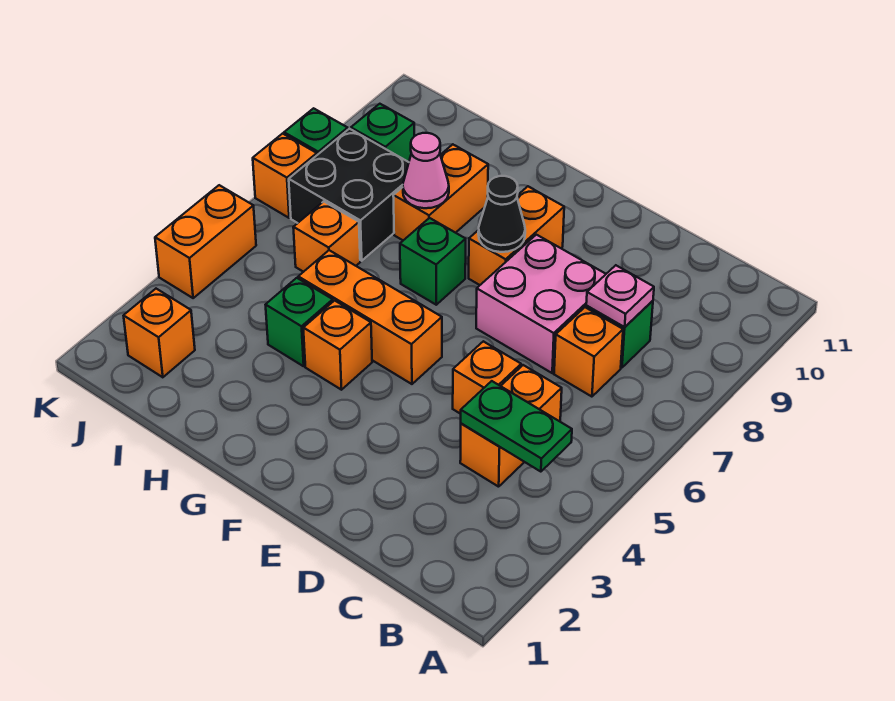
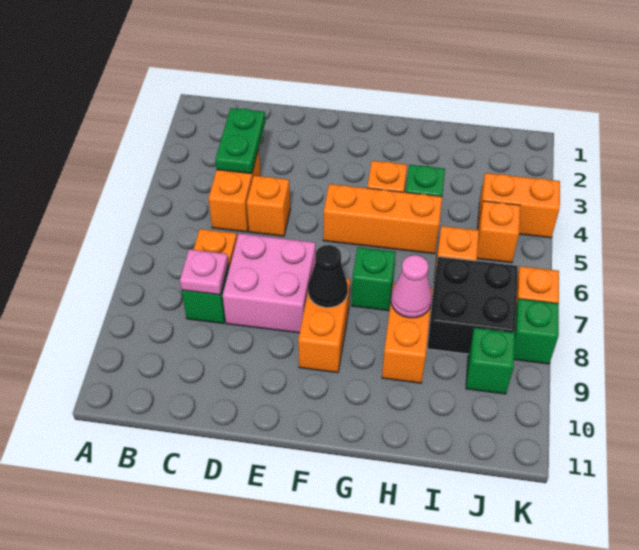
green 1x2 plate [461,381,572,472] -> green 1x2 plate turned to [215,108,265,174]
orange 1x1 brick [124,289,195,377] -> orange 1x1 brick moved to [477,201,520,263]
orange 1x2 brick [155,185,256,298] -> orange 1x2 brick turned to [478,173,560,238]

